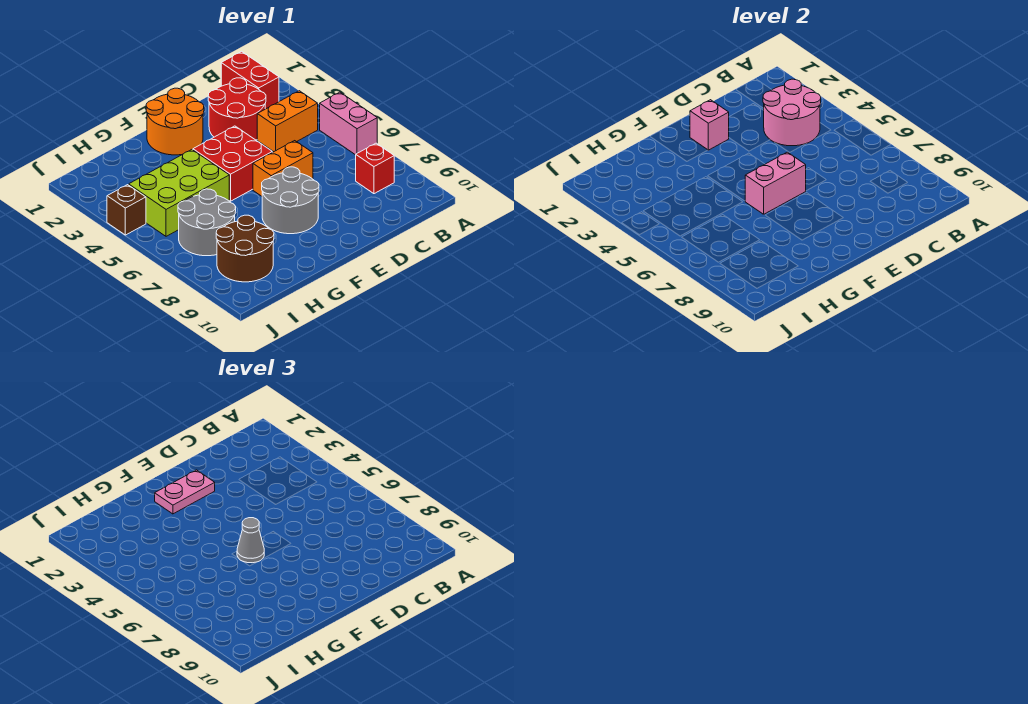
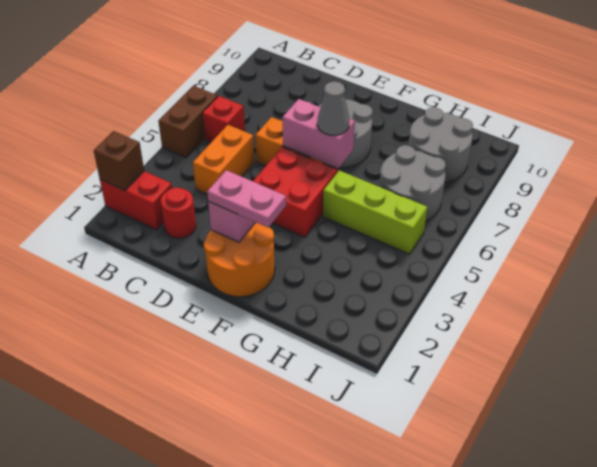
pink 1x2 brick [320,92,377,155] -> brown 1x2 brick [158,86,218,158]
red 1x2 brick [221,51,279,109] -> red 1x2 brick turned to [100,171,172,230]
pink 2x2 round brick [763,79,821,146] -> none
orange 1x2 brick [257,91,318,152] -> orange 1x2 brick turned to [193,125,255,194]
red 1x1 brick [356,143,394,194] -> red 1x1 brick moved to [202,96,245,142]
red 2x2 round brick [208,78,266,140] -> red 1x1 round brick [161,187,196,238]
lime 2x3 brick [129,150,229,236] -> lime 1x3 brick [323,170,427,254]
brown 2x2 round brick [216,215,274,282] -> grey 2x2 round brick [408,107,473,182]
brown 1x1 brick [107,185,146,235] -> brown 1x1 brick moved to [94,131,144,190]

